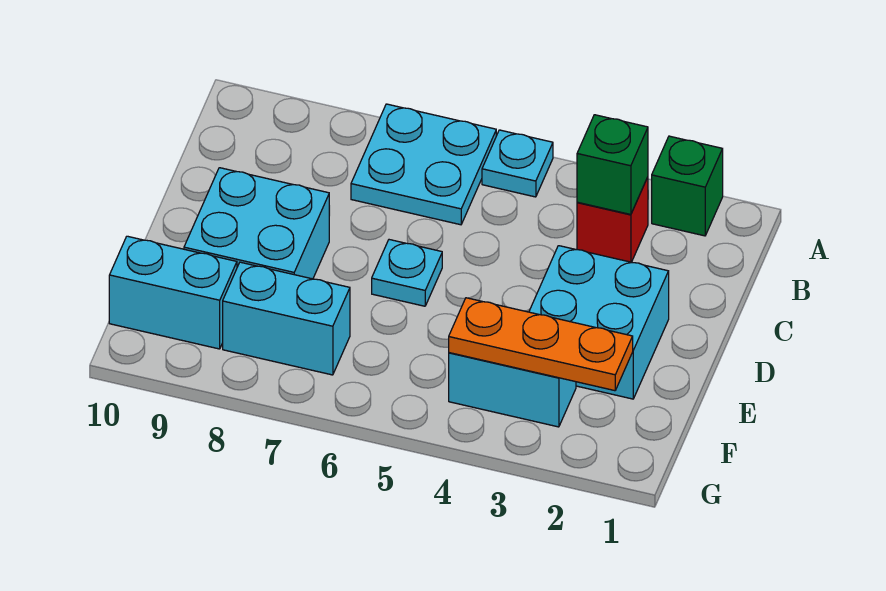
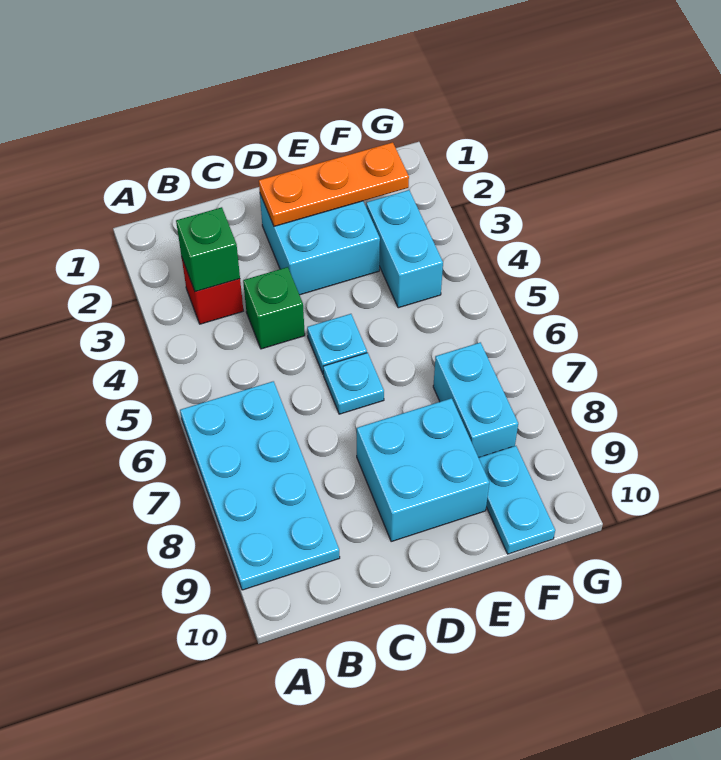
green 1x1 brick [652,136,723,236] -> green 1x1 brick moved to [243,267,305,349]
cyan 1x1 plate [482,130,553,197] -> cyan 1x1 plate moved to [307,314,367,374]
cyan 2x2 plate [351,104,496,225] -> cyan 2x4 plate [180,381,340,590]
orange 1x3 plate [449,298,633,391] -> orange 1x3 plate turned to [259,142,409,226]
cyan 1x2 brick [109,236,237,349] -> cyan 1x2 plate [479,446,555,554]

